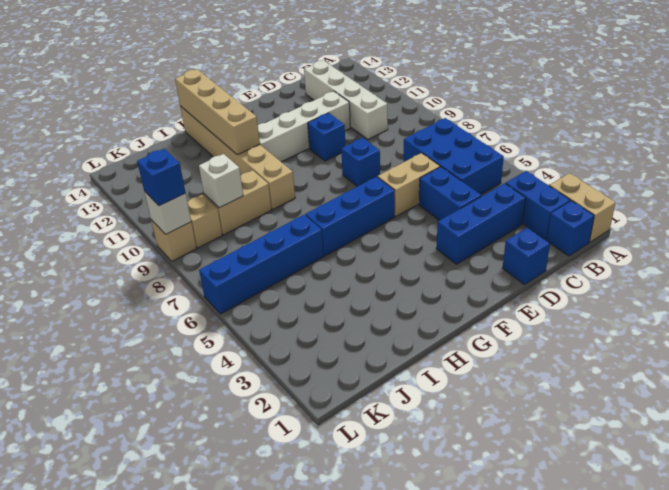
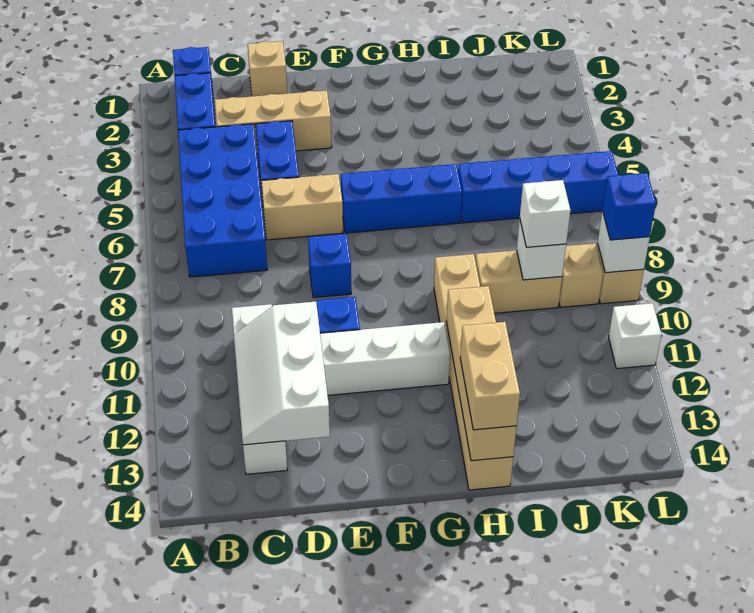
tan 1x2 brick [549,173,616,242] -> tan 1x2 brick moved to [460,322,520,430]
blue 2x3 brick [404,118,504,194] -> blue 2x4 brick [178,124,267,277]
blue 1x3 brick [436,183,526,264] -> tan 1x3 brick [215,90,332,154]
none -> white 2x3 slope [234,302,330,445]
blue 1x1 brick [503,227,550,284] -> tan 1x1 brick [248,41,287,96]
none -> white 1x1 brick [520,180,570,247]
none -> white 1x1 brick [609,303,661,369]

